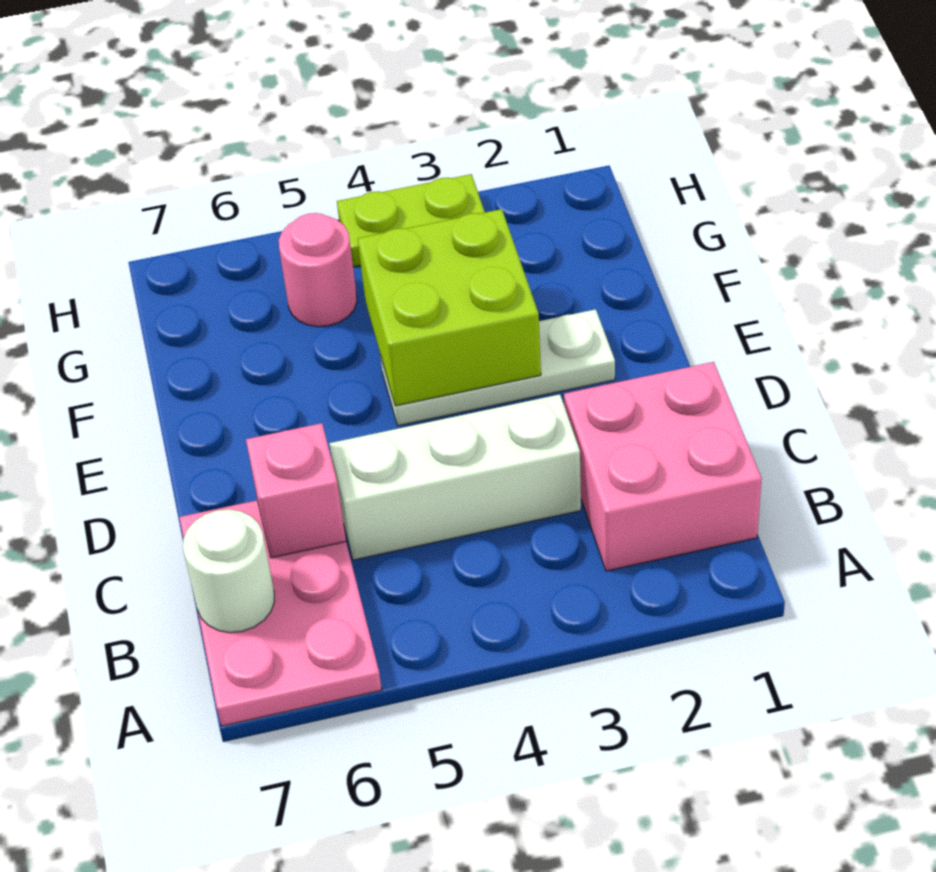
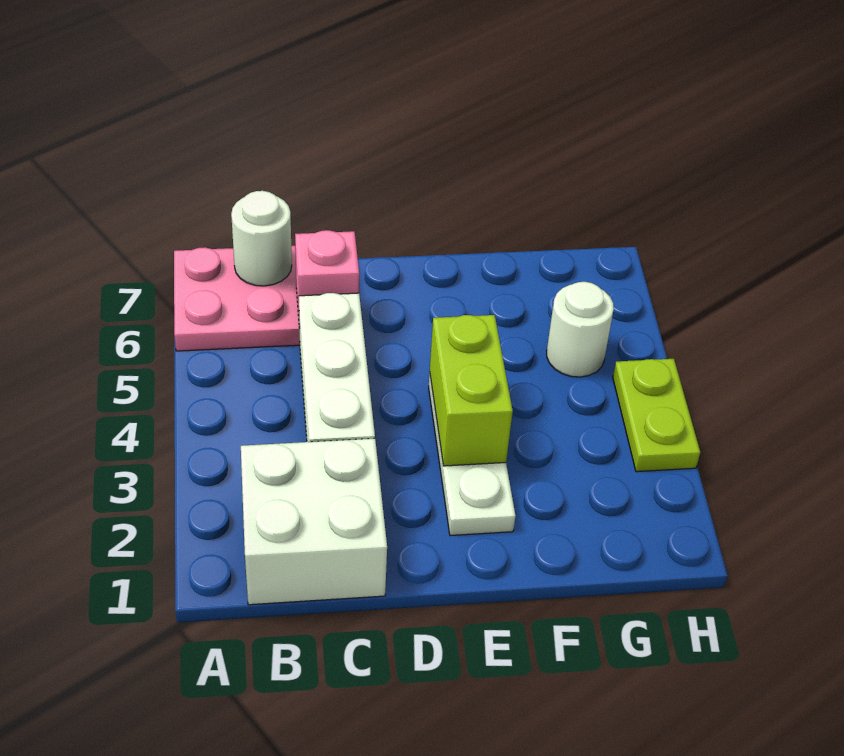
pink 2x2 brick [564,362,762,571] -> white 2x2 brick [241,438,387,605]
lime 2x2 brick [358,209,541,406] -> lime 1x2 brick [430,315,513,466]
pink 1x1 round brick [279,213,357,327] -> white 1x1 round brick [547,282,614,377]

